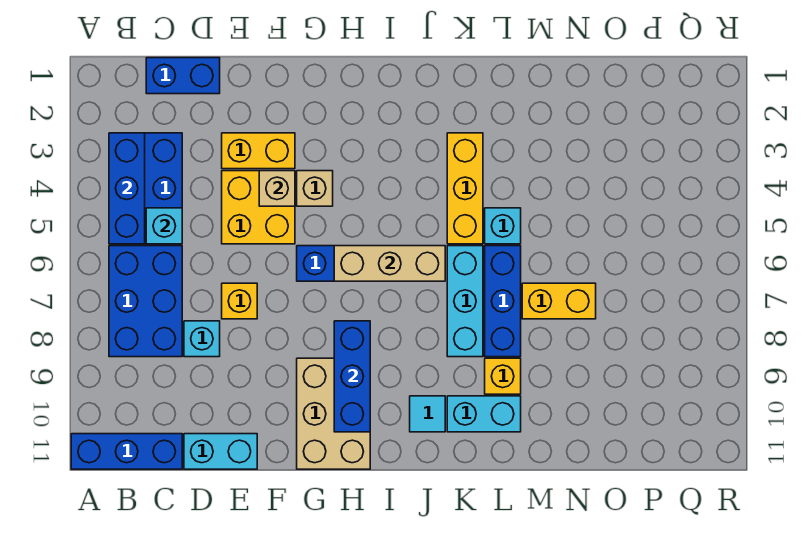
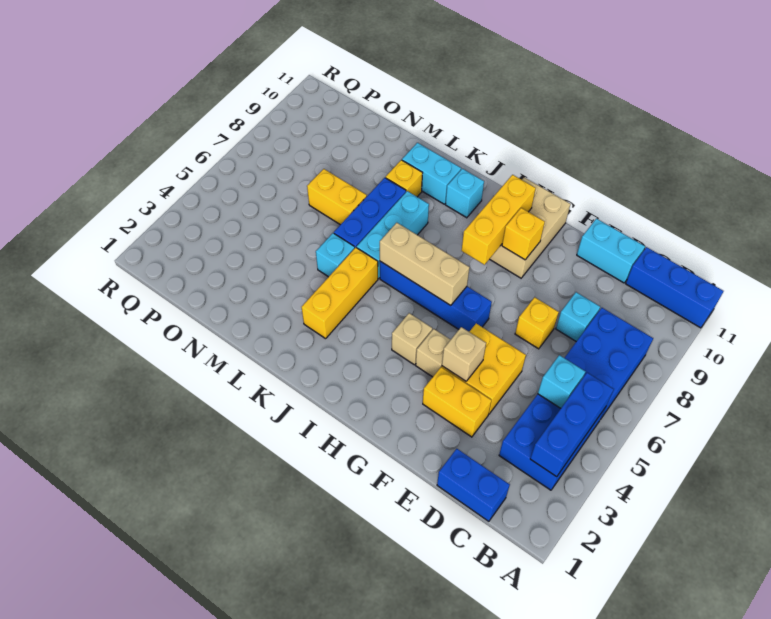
none -> yellow 1x1 brick [502,208,545,260]
none -> tan 1x1 brick [392,313,432,365]
blue 1x3 brick [334,321,370,432] -> yellow 1x3 brick [462,175,536,265]
cyan 1x1 tile [410,396,445,432] -> cyan 1x1 brick [446,169,484,218]

